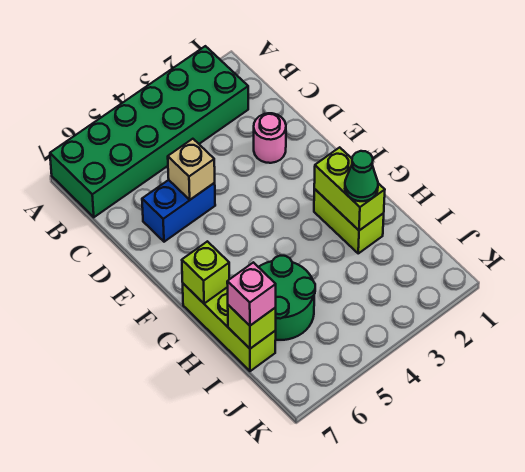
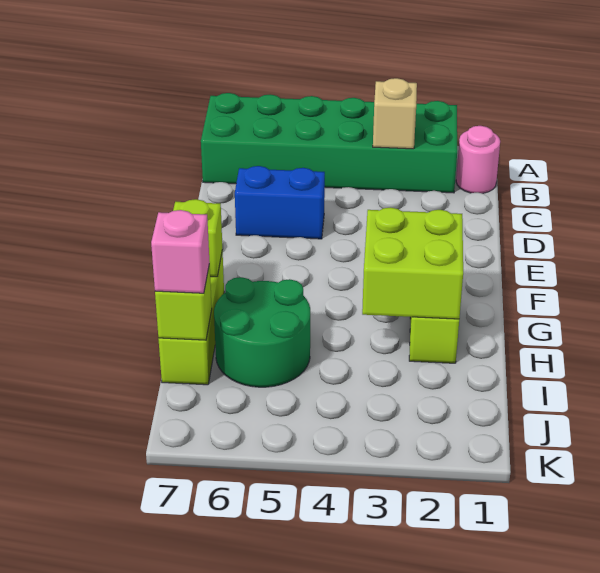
pink 1x1 round brick [254,113,286,163] -> pink 1x1 round brick moved to [456,126,500,193]
tan 1x1 brick [168,139,215,200] -> tan 1x1 brick moved to [373,78,417,149]
lime 1x2 brick [314,147,385,230] -> lime 2x2 brick [362,207,463,319]
green 1x1 cone [345,151,378,201] -> none

